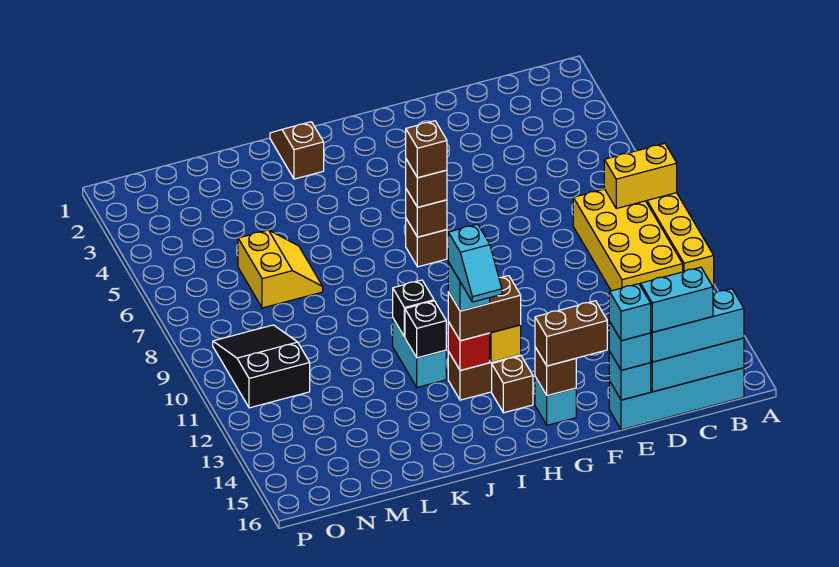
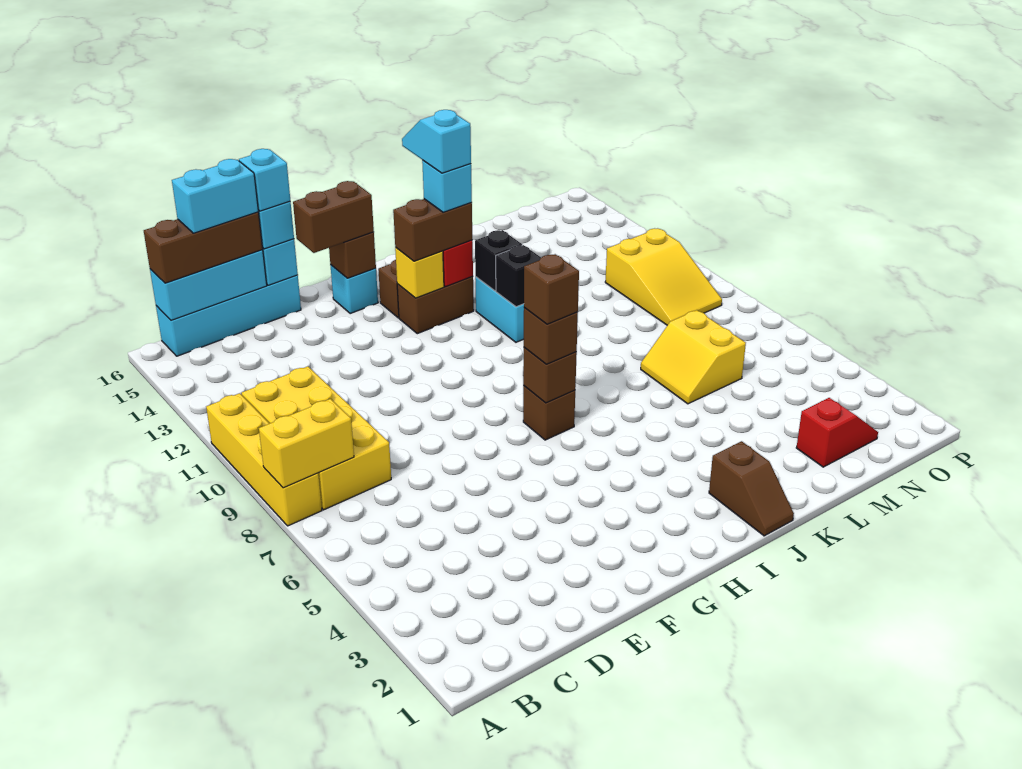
cyan 1x3 brick [651,289,744,362] -> brown 1x3 brick [144,212,263,283]
none -> red 1x2 slope [796,398,878,467]
black 2x3 slope [213,325,310,408] -> yellow 2x3 slope [605,228,722,325]

